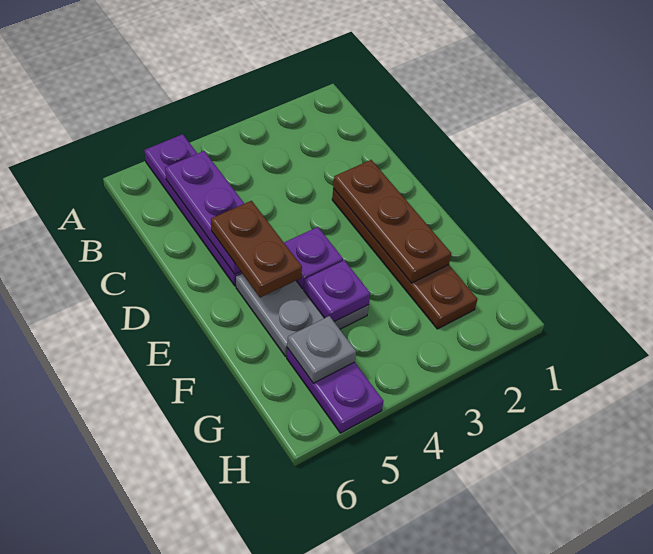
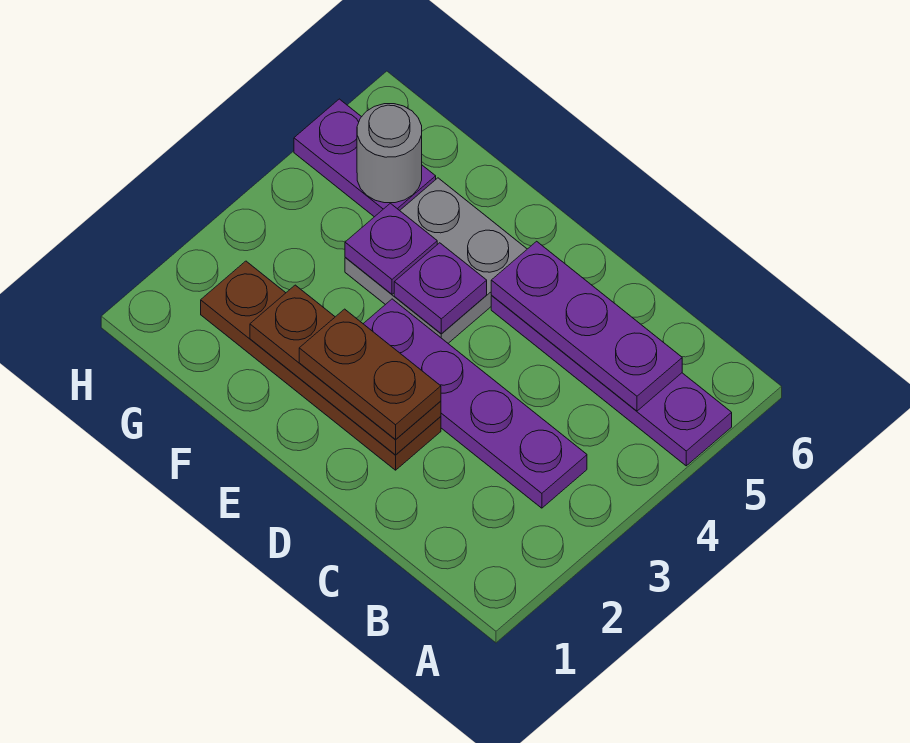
none -> purple 1x4 plate [363,299,587,508]
brown 1x2 plate [211,201,302,298] -> brown 1x2 plate moved to [299,309,441,439]
grey 1x1 plate [287,316,356,383] -> grey 1x1 round brick [357,104,422,203]

